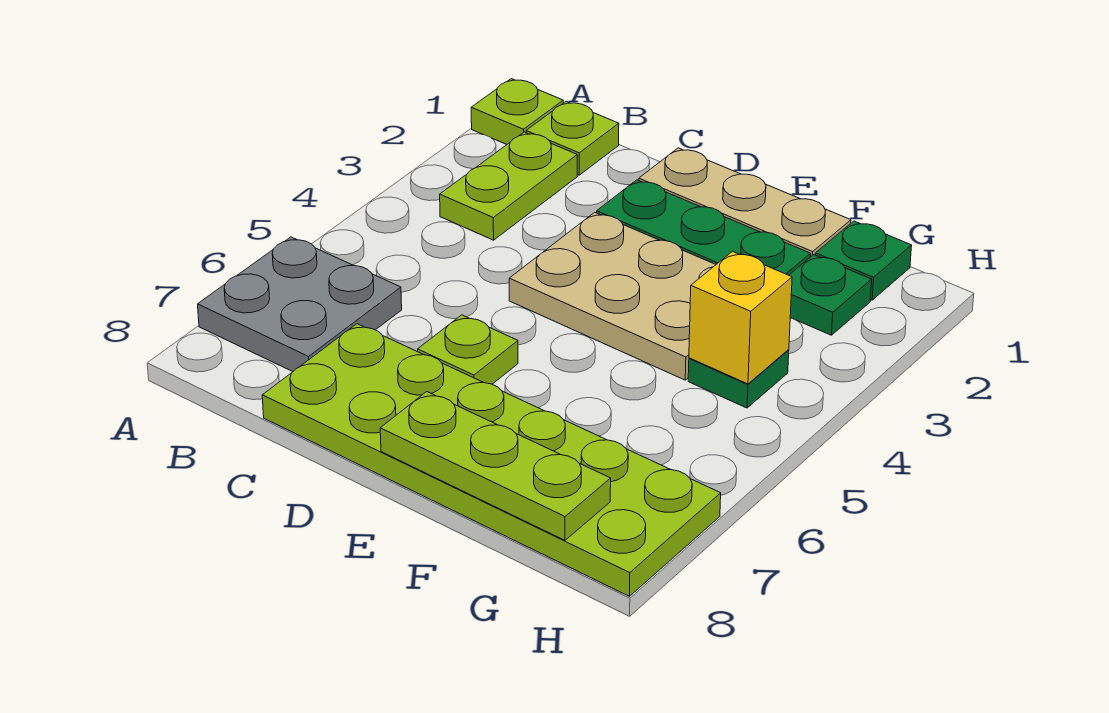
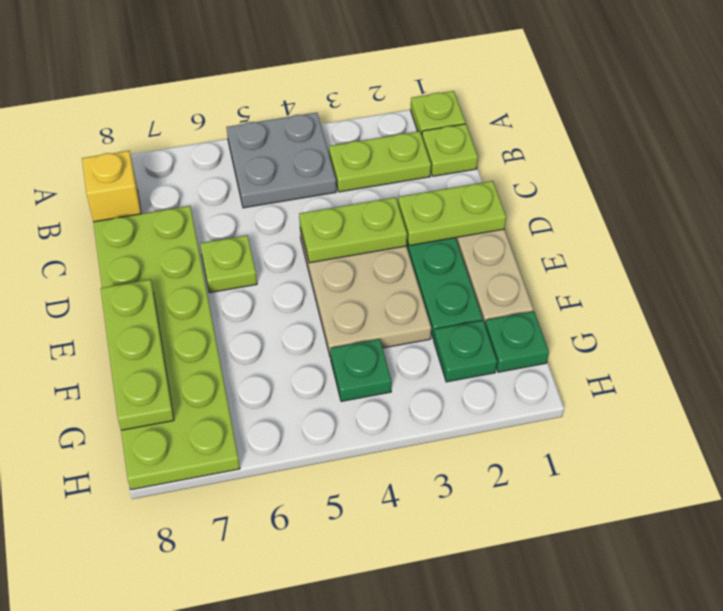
grey 2x2 plate [198,237,402,372] -> grey 2x2 plate moved to [226,113,336,208]
none -> lime 1x2 plate [398,181,506,246]
none -> lime 1x2 plate [299,197,407,263]
yellow 1x1 brick [689,251,792,384] -> yellow 1x1 brick moved to [82,151,141,222]

